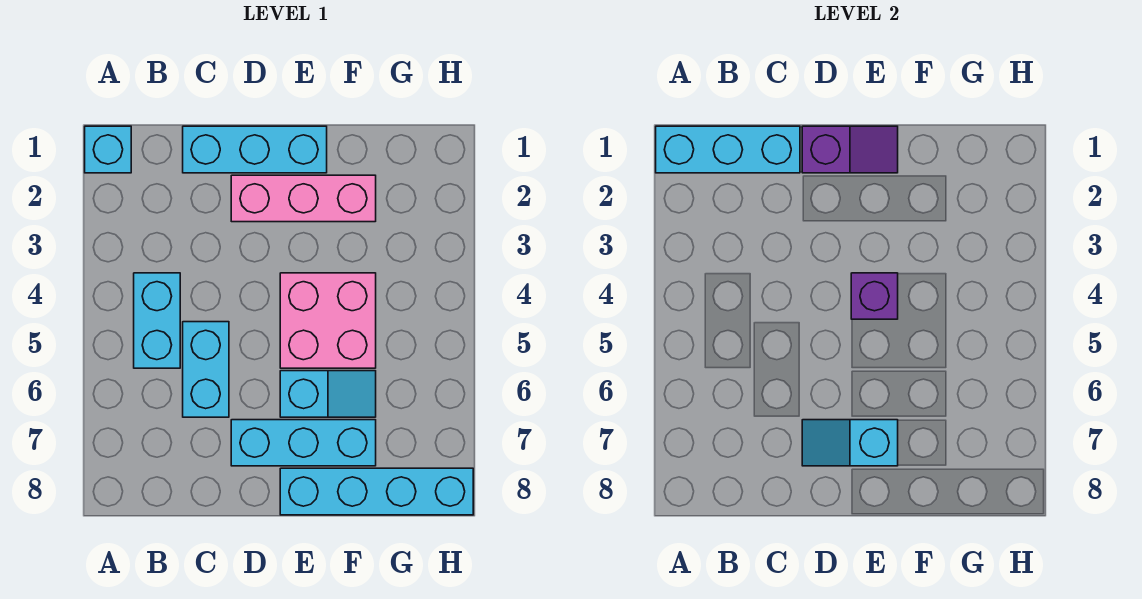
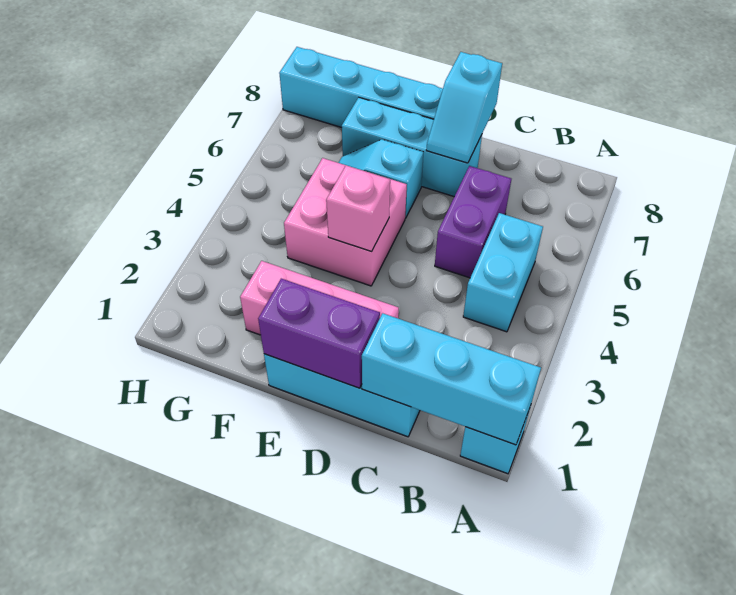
cyan 1x2 brick [183,322,229,417] -> purple 1x2 brick [435,166,511,278]
purple 1x2 slope [802,126,898,173] -> purple 1x2 brick [258,279,380,388]
cyan 1x2 slope [802,420,898,466] -> cyan 1x2 slope turned to [426,52,502,163]
purple 1x1 brick [851,273,898,319] -> pink 1x1 brick [326,166,390,252]

